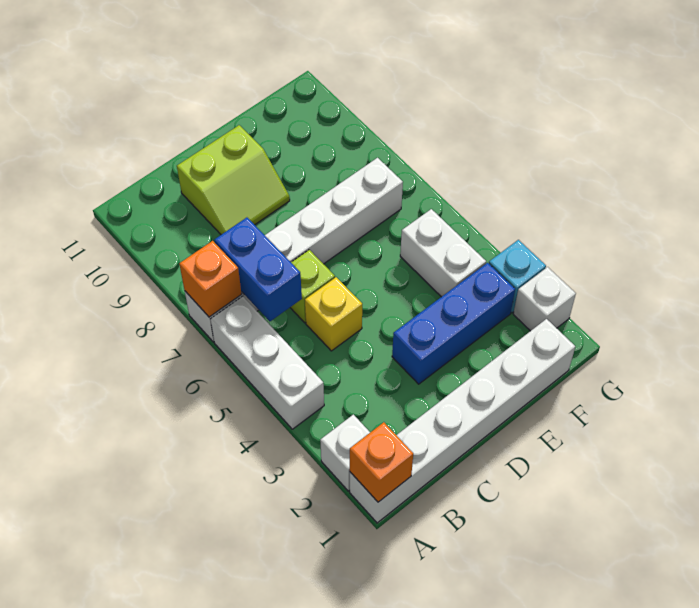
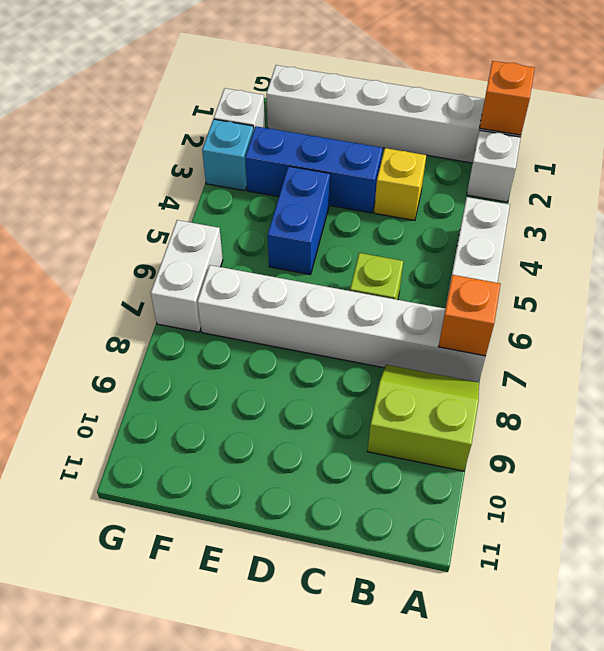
blue 1x2 brick [214,218,302,321] -> blue 1x2 brick moved to [268,166,330,275]
yellow 1x1 brick [305,277,362,351] -> yellow 1x1 brick moved to [374,148,426,221]
lime 2x2 slope [177,125,290,235] -> lime 2x2 slope moved to [368,365,479,471]
white 1x2 brick [400,209,486,297] -> white 1x2 brick moved to [151,220,223,332]

